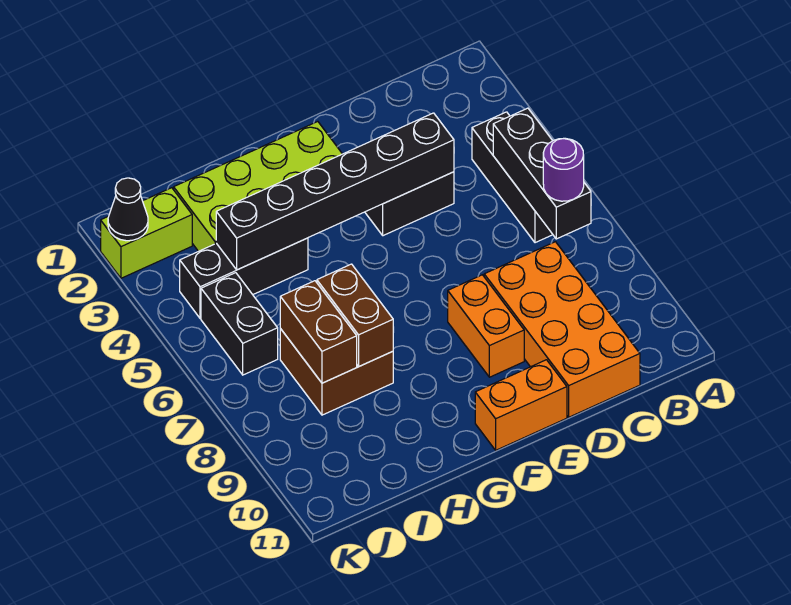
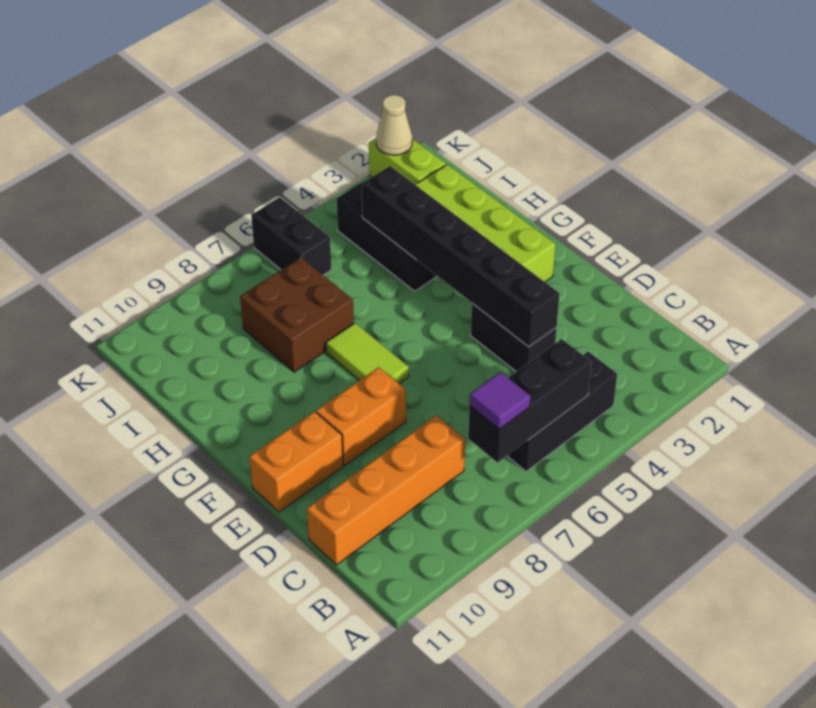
purple 1x1 round brick [543,138,584,201] -> purple 1x1 tile [469,372,530,429]
orange 2x4 brick [484,242,640,417] -> orange 1x4 brick [307,415,465,565]
orange 1x2 brick [475,360,567,450] -> orange 1x2 brick turned to [249,412,343,512]
none -> lime 1x2 tile [326,323,409,384]
brown 1x2 brick [317,264,393,366] -> none
brown 1x2 brick [280,281,357,383] -> none
black 1x2 brick [201,273,278,375] -> black 1x2 brick turned to [251,197,331,275]
black 1x1 cone [108,178,148,241] -> tan 1x1 cone [376,95,412,155]

